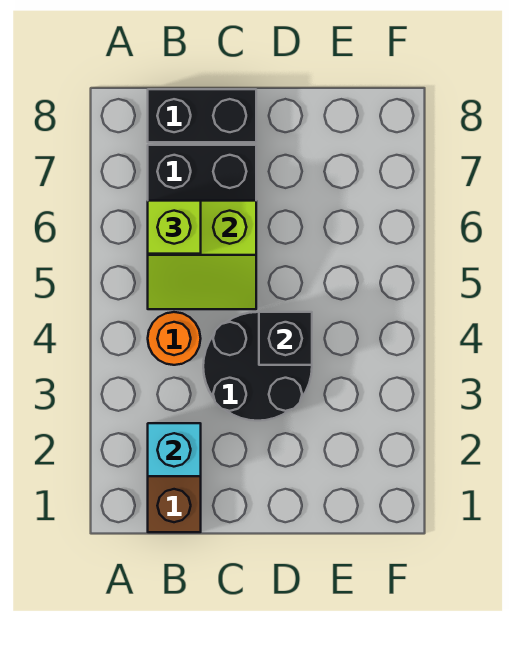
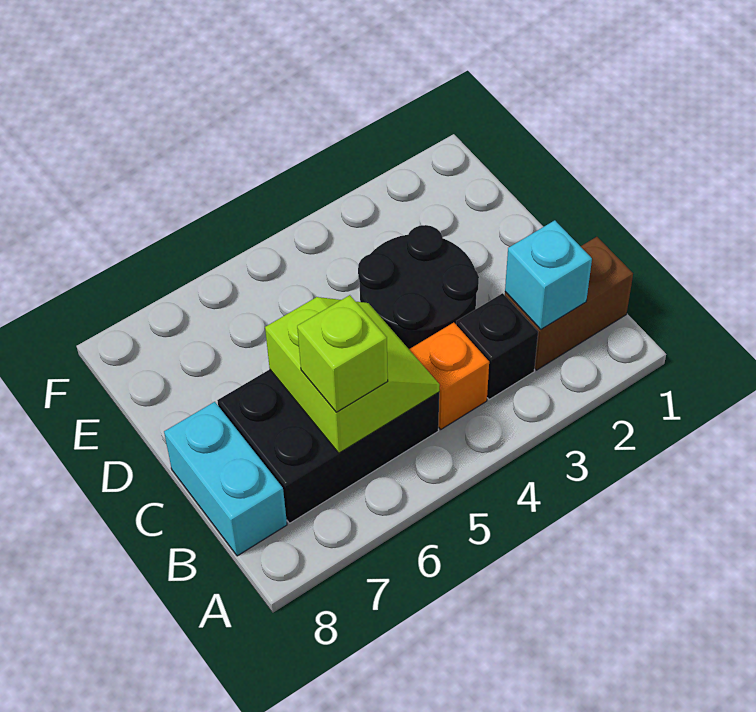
orange 1x1 round brick [148,312,201,365] -> orange 1x1 brick [409,323,489,429]
black 1x2 brick [148,89,256,142] -> cyan 1x2 brick [164,402,287,556]
black 1x1 brick [259,312,312,365] -> black 1x1 brick moved to [456,293,538,400]

